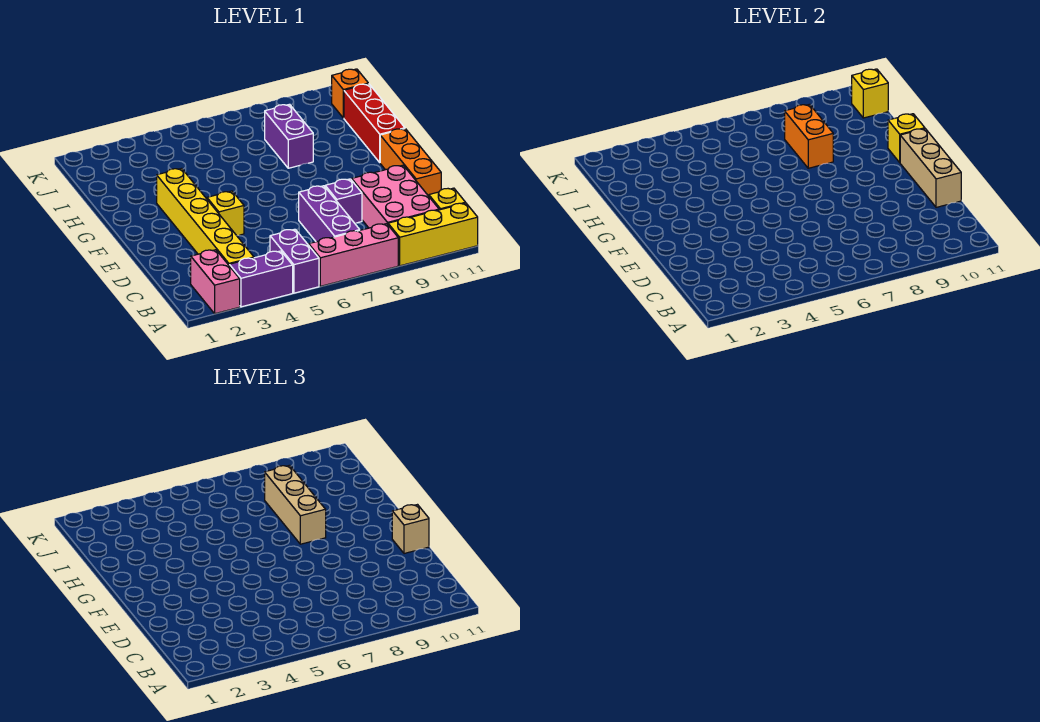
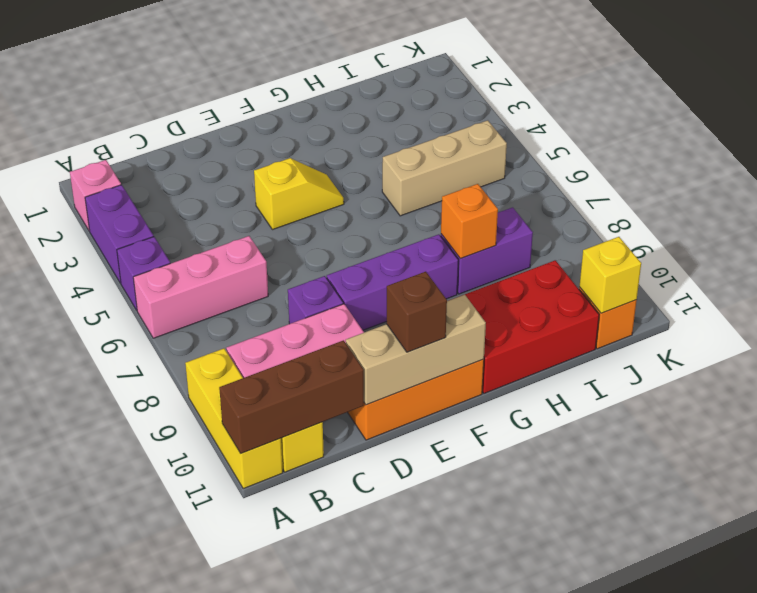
pink 1x2 brick [191,250,240,314] -> pink 1x1 brick [70,160,121,231]
purple 1x2 brick [270,229,319,293] -> purple 1x1 brick [117,237,170,310]
pink 1x3 brick [309,224,398,286] -> pink 1x3 brick turned to [133,236,268,338]
none -> brown 1x3 brick [219,340,364,453]
yellow 1x6 brick [157,168,254,265] -> none
purple 1x3 brick [299,186,360,242] -> purple 1x3 brick moved to [327,234,458,330]
tan 1x1 brick [392,505,429,554] -> brown 1x1 brick [387,272,447,352]
tan 1x3 brick [265,465,326,544] -> tan 1x3 brick moved to [382,120,507,216]
red 1x3 brick [344,84,405,162] -> red 2x3 brick [451,260,599,393]
yellow 1x1 brick [888,114,925,162] -> none
orange 1x2 brick [785,104,833,168] -> orange 1x1 brick [441,184,498,259]

